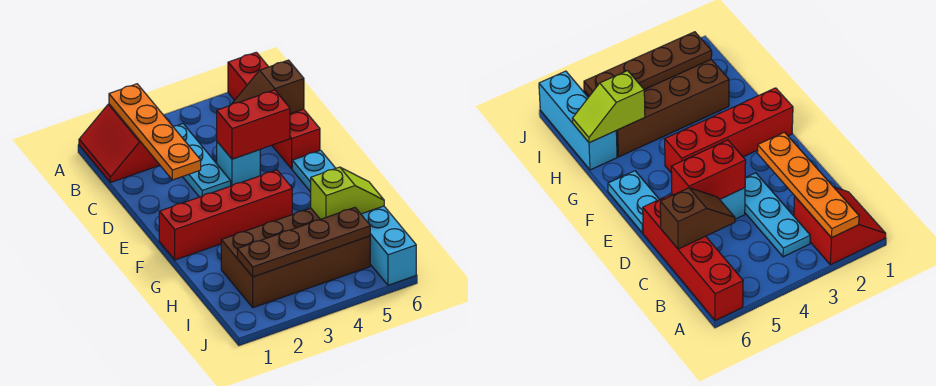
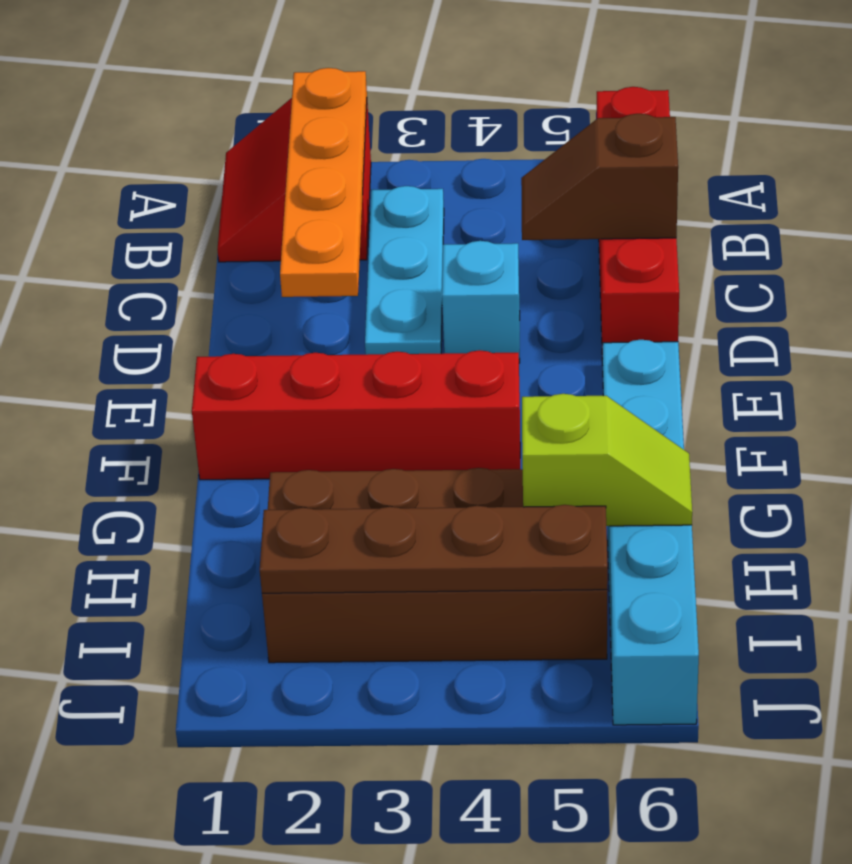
red 1x2 brick [217,90,290,159] -> none

